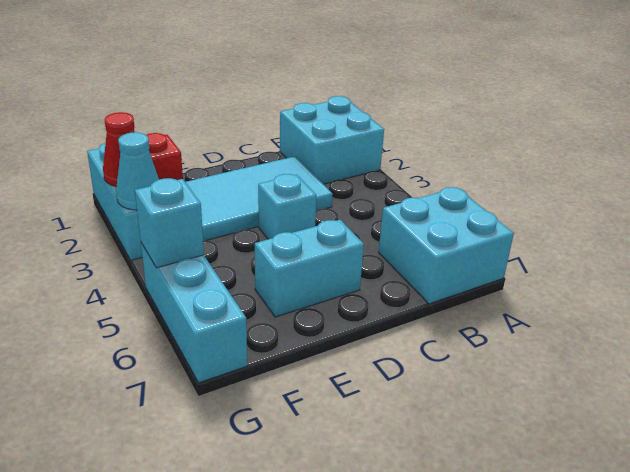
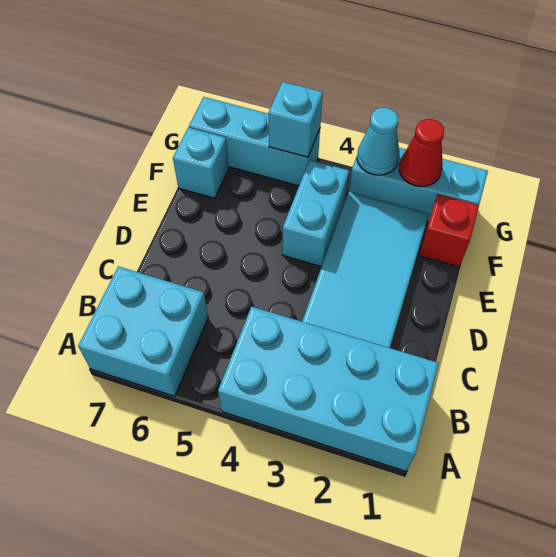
cyan 2x2 brick [280,96,384,184] -> cyan 2x4 brick [218,306,439,471]
cyan 1x1 brick [258,174,317,239] -> cyan 1x1 brick moved to [173,127,229,198]
cyan 1x2 brick [255,220,364,317] -> cyan 1x2 brick moved to [282,160,349,267]

